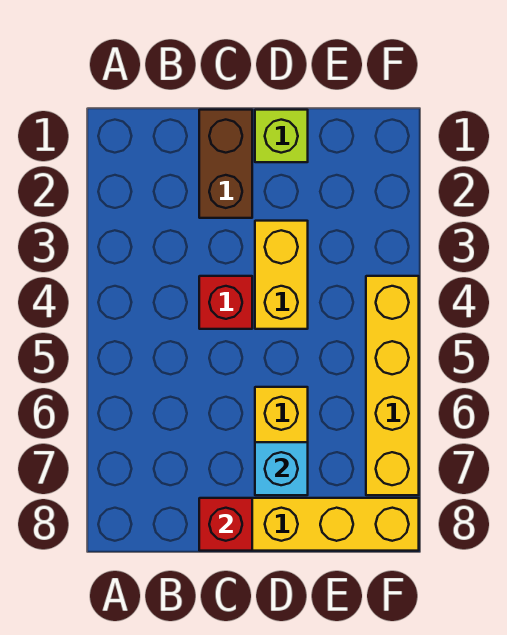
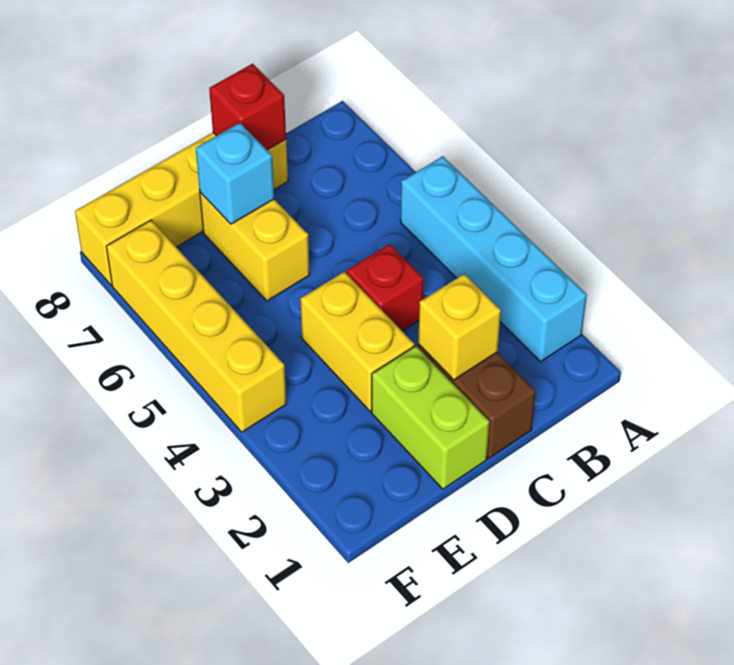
none -> cyan 1x4 brick [401,156,587,362]
none -> yellow 1x1 brick [418,274,501,380]
lime 1x1 brick [255,110,308,162] -> lime 1x2 brick [372,346,489,489]

